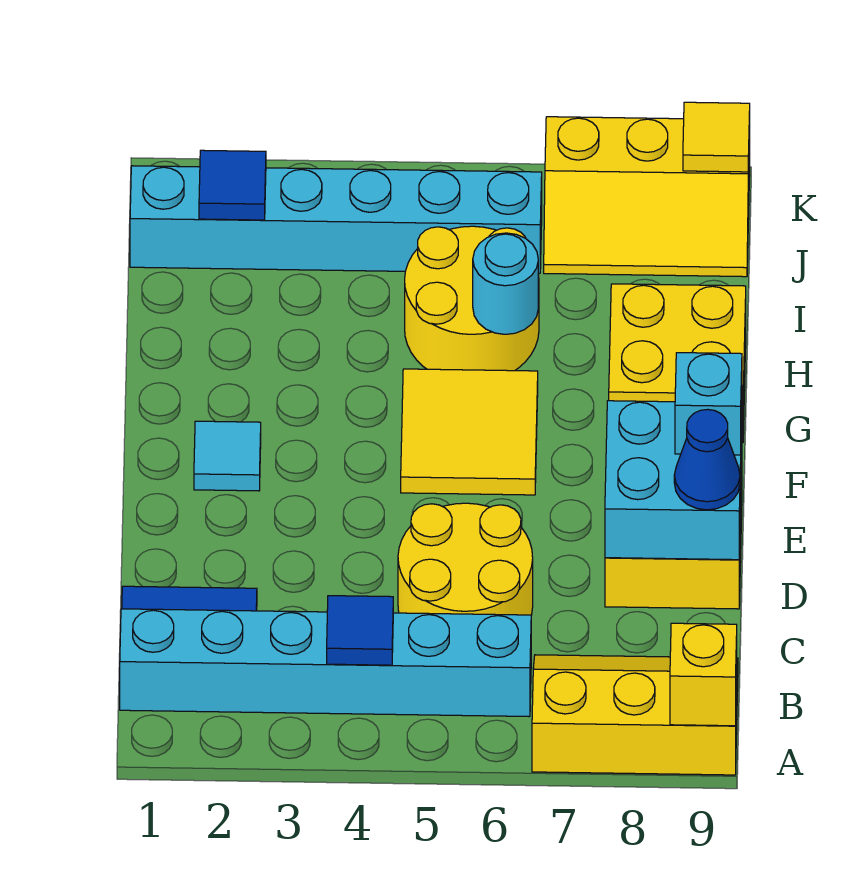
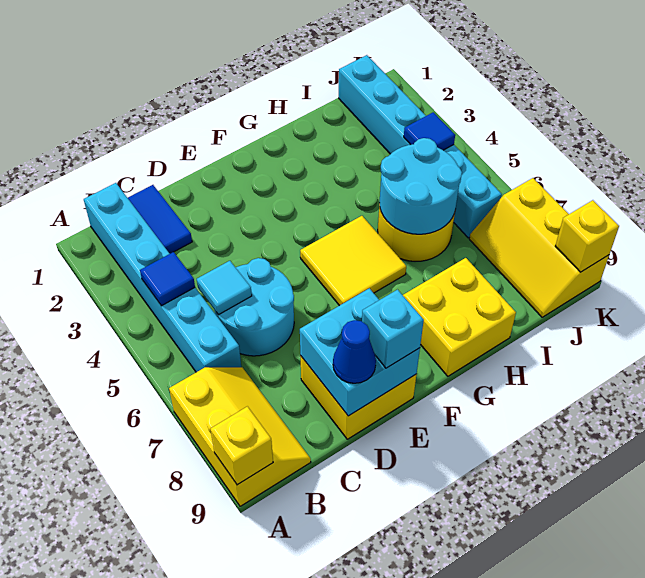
yellow 2x2 round brick [398,503,533,615] -> cyan 2x2 round brick [214,258,294,356]
cyan 1x1 tile [194,421,261,491] -> cyan 1x1 tile moved to [197,261,252,315]
cyan 1x1 round brick [473,233,538,334] -> cyan 2x2 round brick [379,138,462,234]
blue 1x1 tile [199,150,266,220] -> blue 1x1 tile moved to [404,112,455,150]
yellow 1x1 tile [683,102,750,172] -> yellow 1x1 brick [555,200,619,272]

